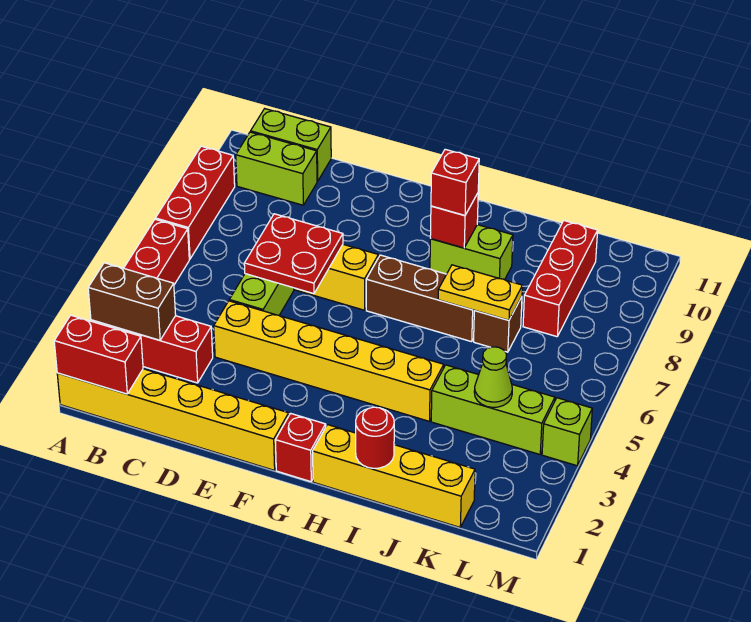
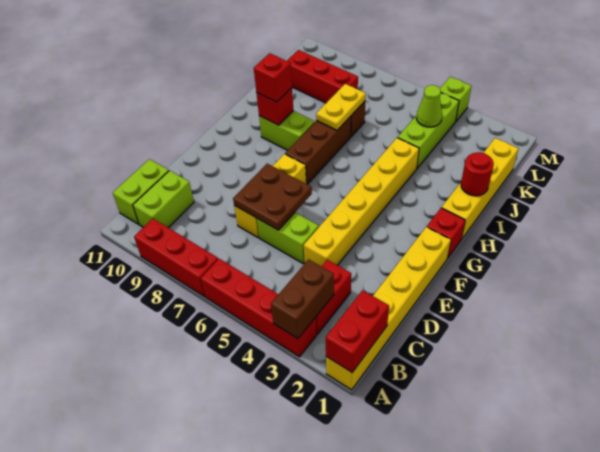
red 2x2 plate [244,214,343,294] -> brown 2x2 plate [233,164,312,230]
lime 1x2 brick [430,225,513,280] -> lime 1x2 brick turned to [259,111,315,150]

